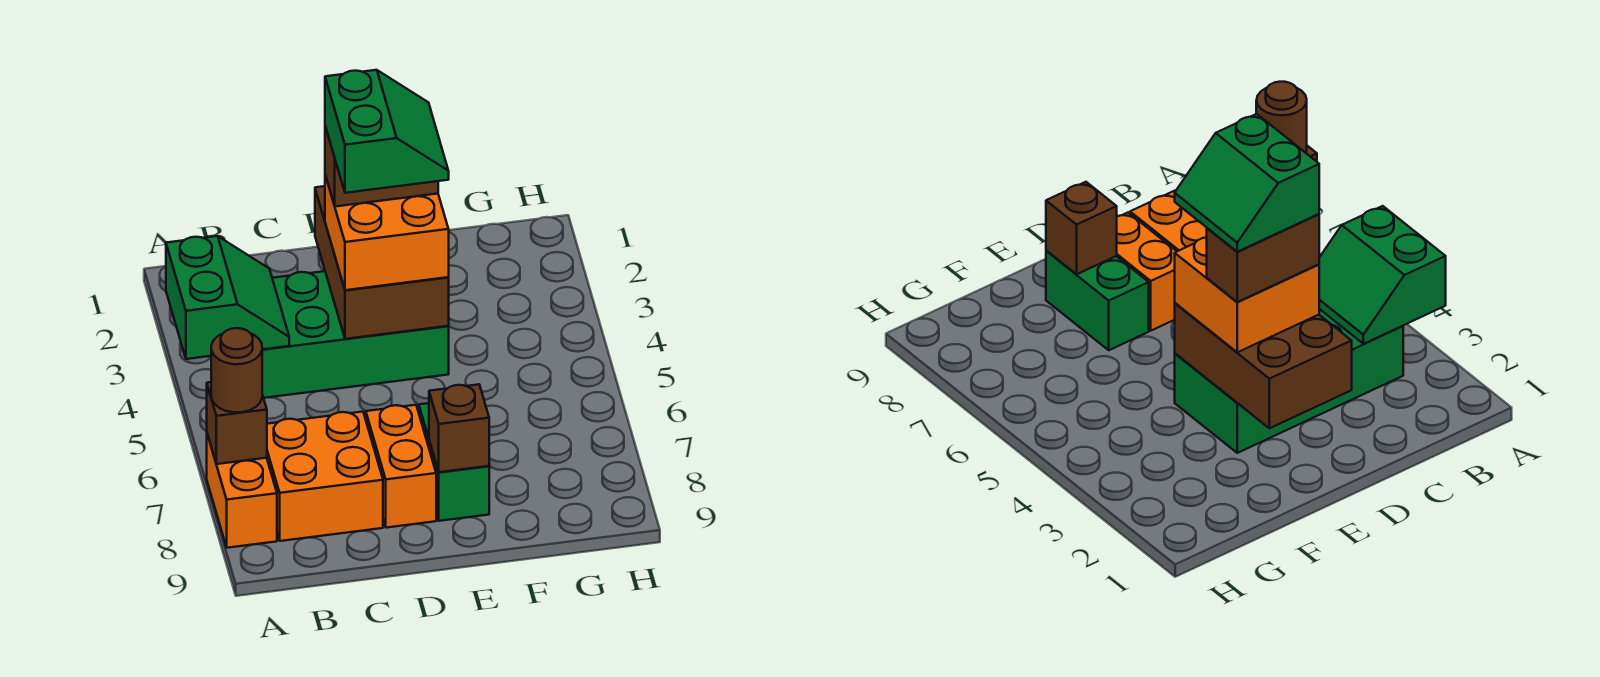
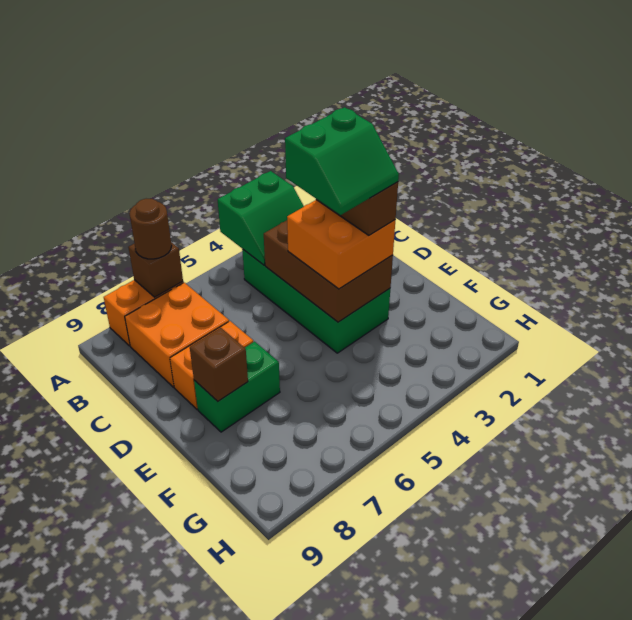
brown 2x3 brick [315,186,449,339] -> brown 2x3 brick turned to [264,220,393,322]

